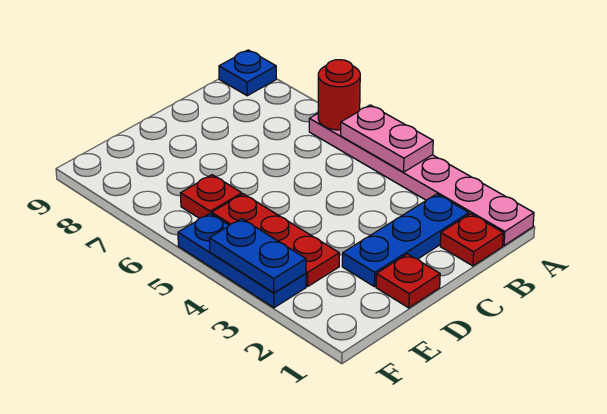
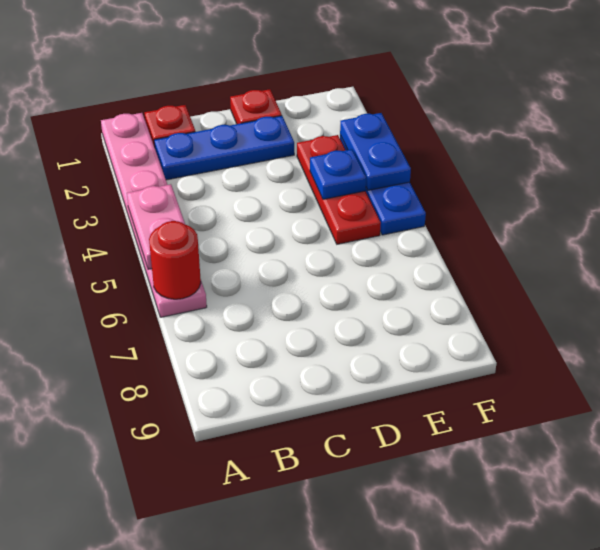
blue 1x1 plate [219,50,276,96] -> blue 1x1 plate moved to [310,149,366,199]
red 1x1 plate [180,175,242,218] -> none

